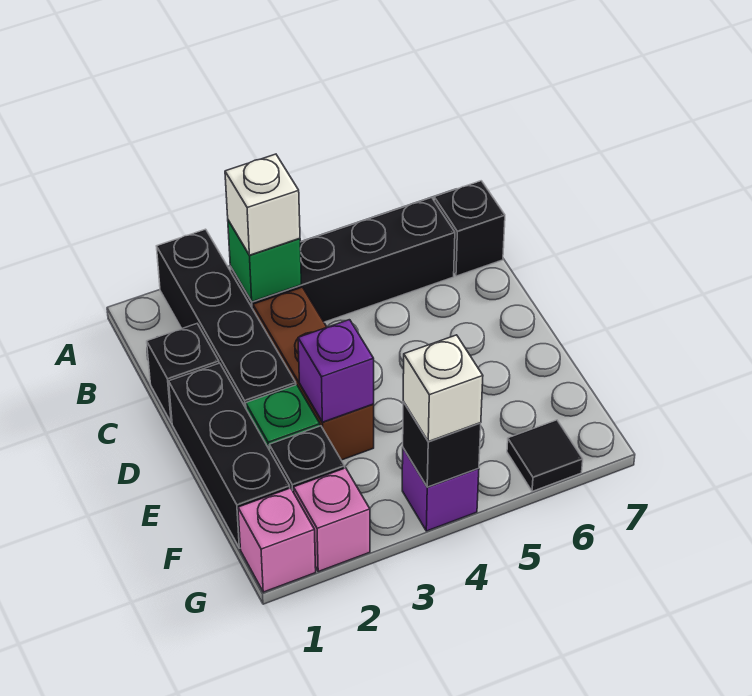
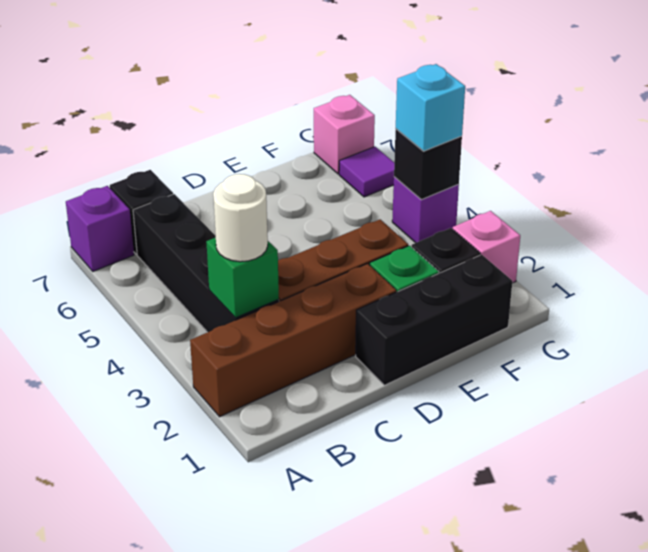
black 1x4 brick [157,229,296,408] -> brown 1x4 brick [190,264,396,417]
white 1x1 brick [225,154,300,255] -> white 1x1 round brick [213,174,268,262]
black 1x1 brick [147,324,219,423] -> none
purple 1x1 brick [298,320,374,422] -> purple 1x1 brick moved to [66,186,134,271]
pink 1x1 brick [238,488,316,592] -> pink 1x1 brick moved to [314,95,375,174]
white 1x1 brick [403,335,483,442] -> cyan 1x1 brick [396,64,465,151]
black 1x1 tile [507,420,583,491] -> purple 1x1 tile [339,147,394,197]

